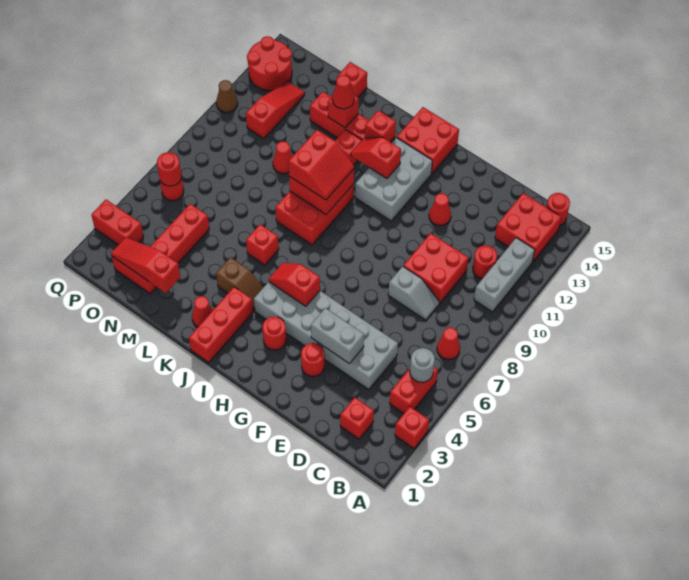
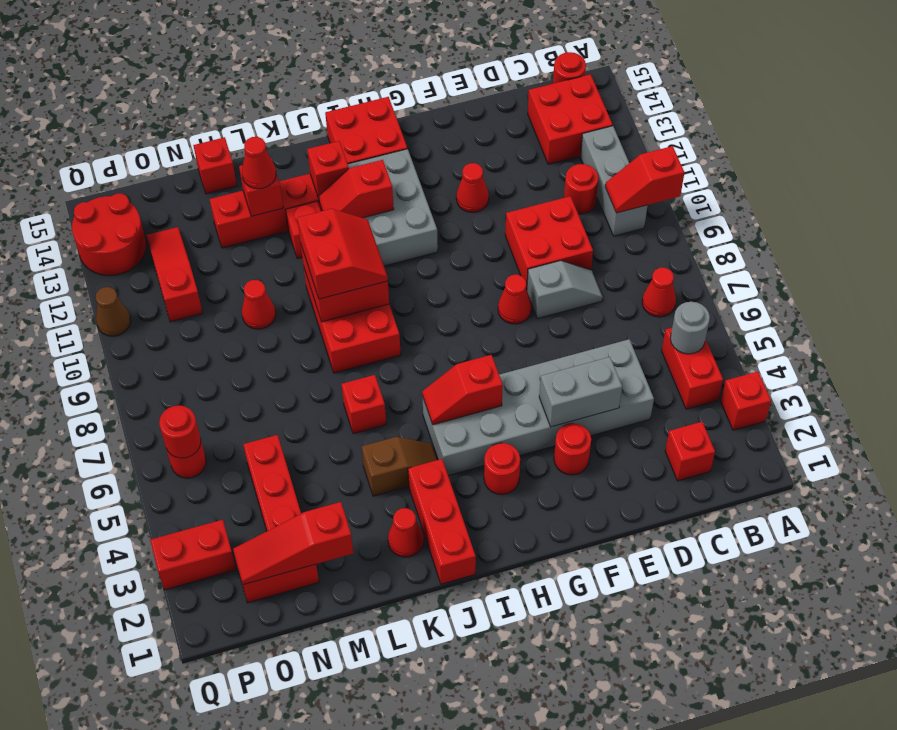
none -> red 1x2 slope [605,146,684,213]
none -> red 1x1 cone [498,275,531,324]

